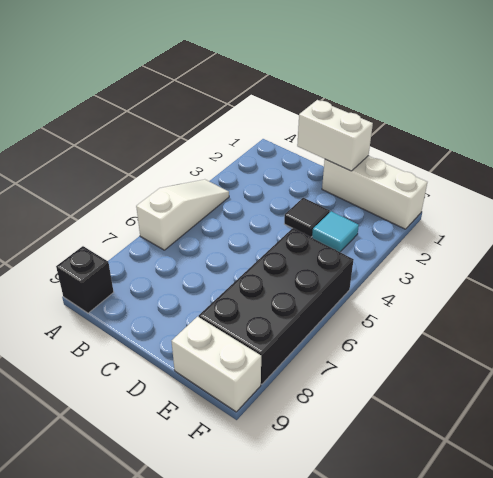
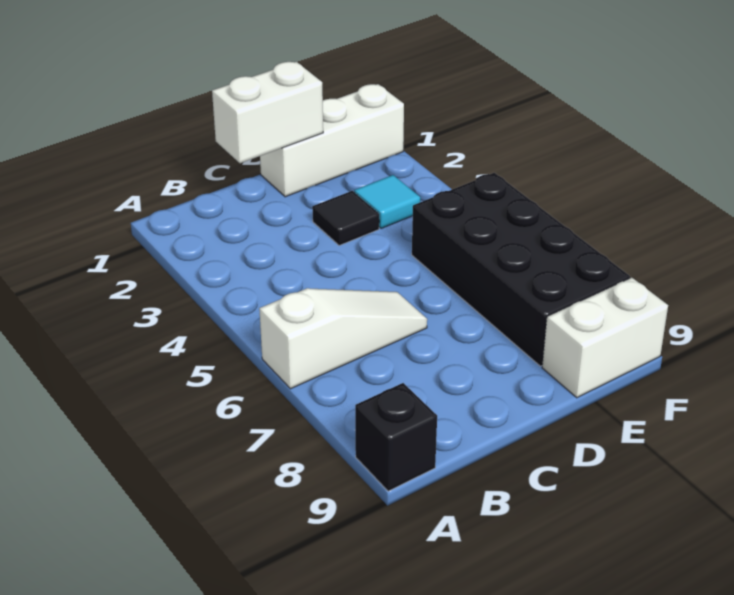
white 1x3 slope [136,179,229,250] -> white 1x3 slope turned to [259,288,427,389]

